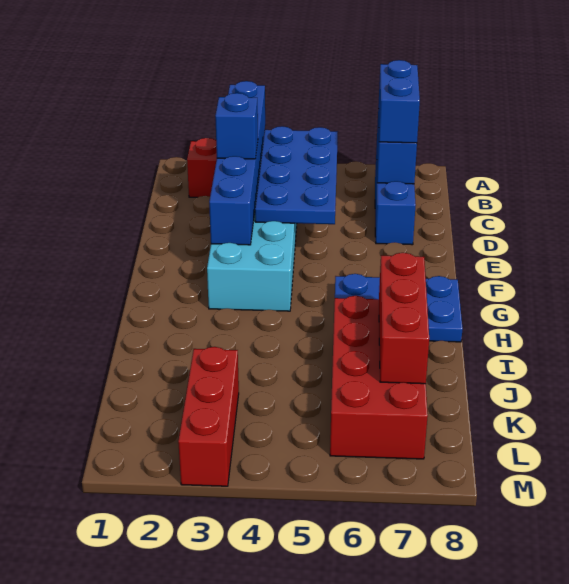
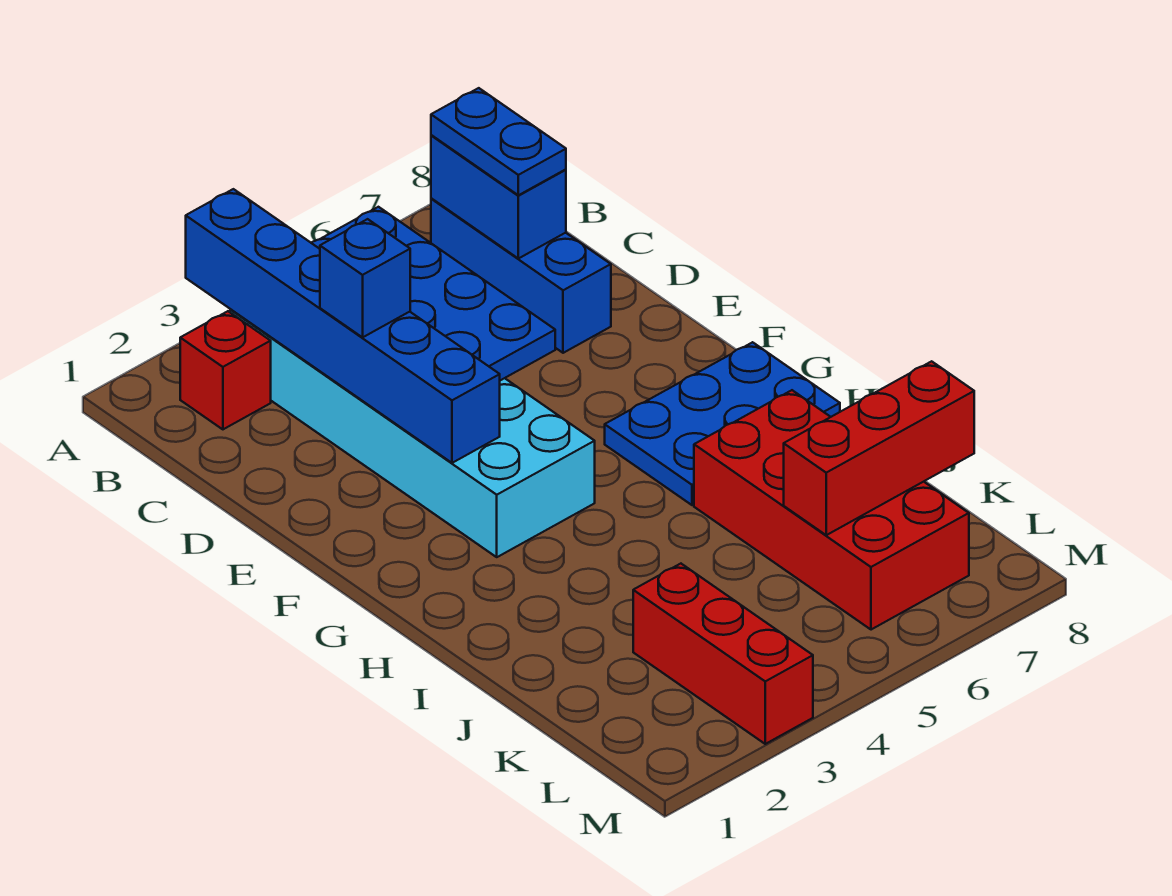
blue 1x2 brick [378,60,420,143] -> blue 1x2 plate [431,88,566,195]
red 1x3 brick [379,253,429,384] -> red 1x3 brick turned to [784,361,974,535]

